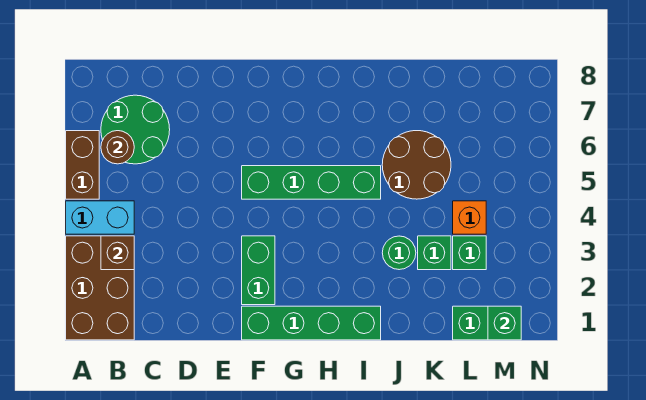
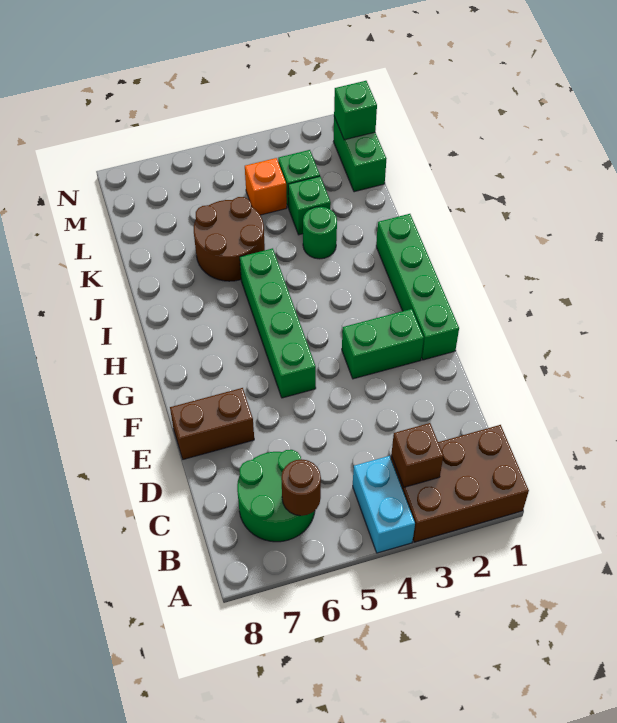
brown 1x2 brick [66,131,99,199] -> brown 1x2 brick moved to [170,388,254,459]

